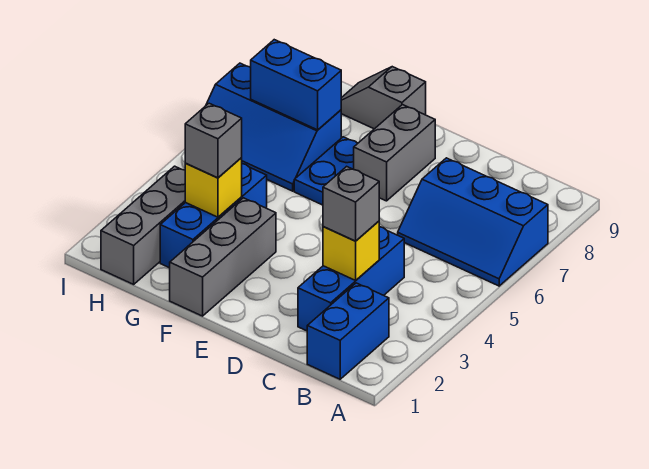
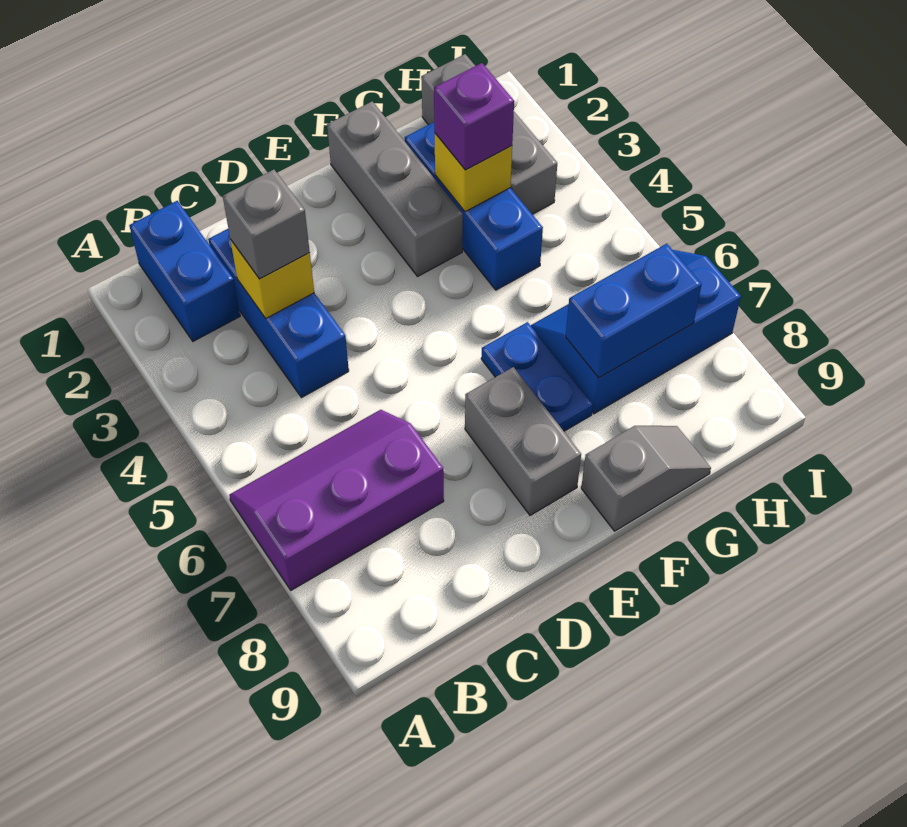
blue 2x3 slope [398,158,548,286] -> purple 2x3 slope [229,410,444,590]
grey 1x1 brick [185,103,242,178] -> purple 1x1 brick [434,63,514,170]

